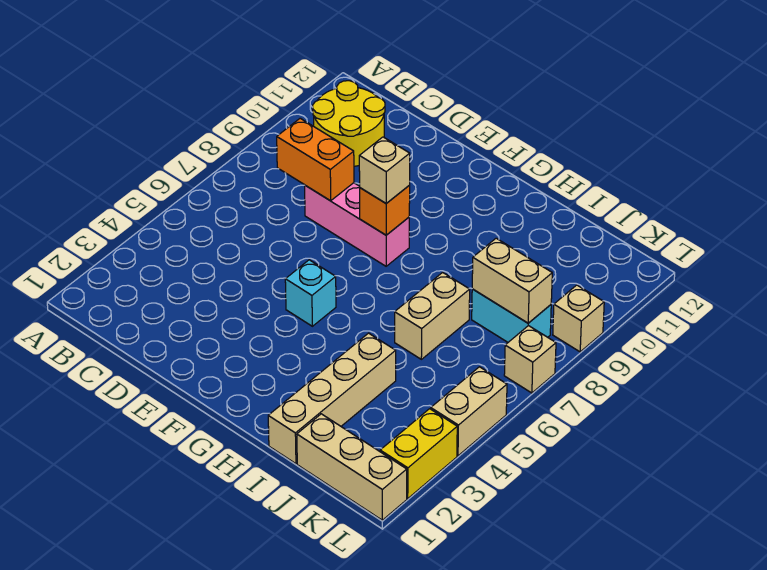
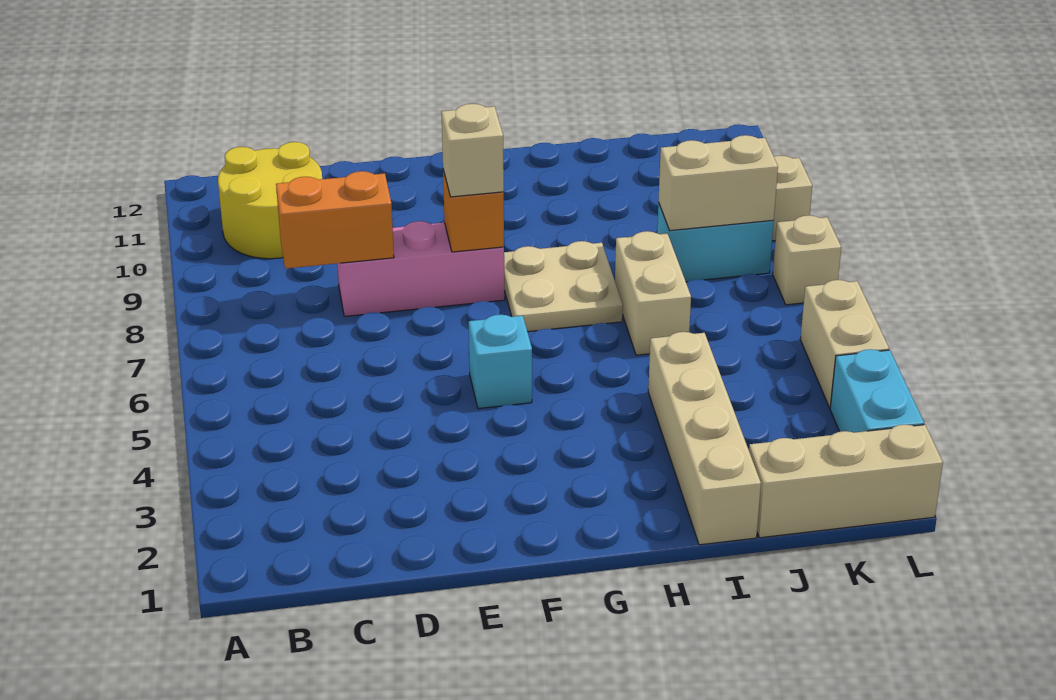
none -> tan 2x2 plate [504,241,623,332]
yellow 1x2 brick [380,409,457,499] -> cyan 1x2 brick [830,349,924,433]

